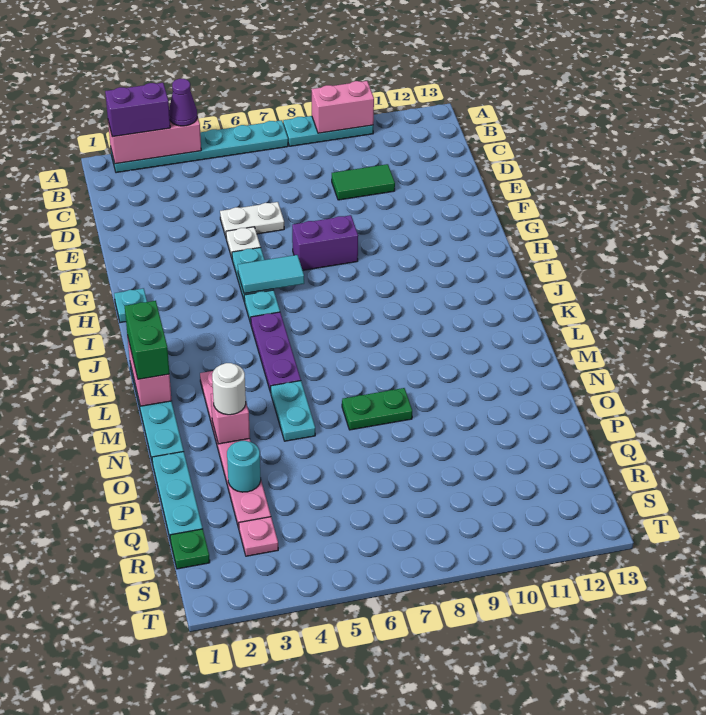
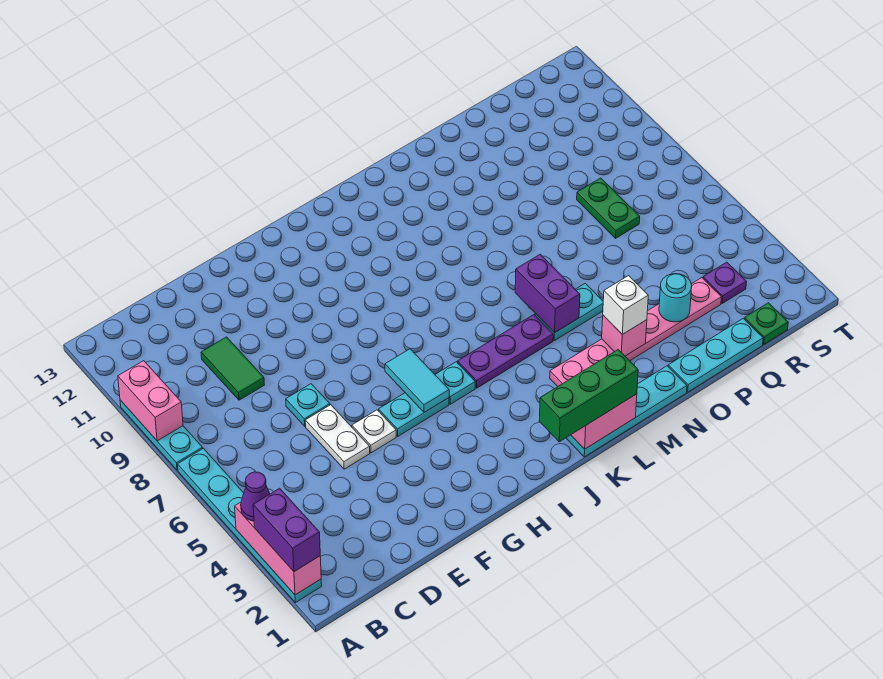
purple 1x2 brick [292,215,358,270] -> purple 1x2 brick moved to [515,254,580,333]
cyan 1x1 plate [114,288,147,323] -> cyan 1x1 plate moved to [286,384,330,426]
green 1x2 brick [125,301,169,379] -> green 1x3 brick [539,350,638,442]
white 1x1 round brick [212,363,246,415] -> white 1x1 brick [603,276,648,335]
green 1x2 plate [342,388,412,430] -> green 1x2 plate moved to [577,178,640,238]
pink 1x1 plate [239,517,278,556] -> purple 1x1 plate [703,262,746,304]

